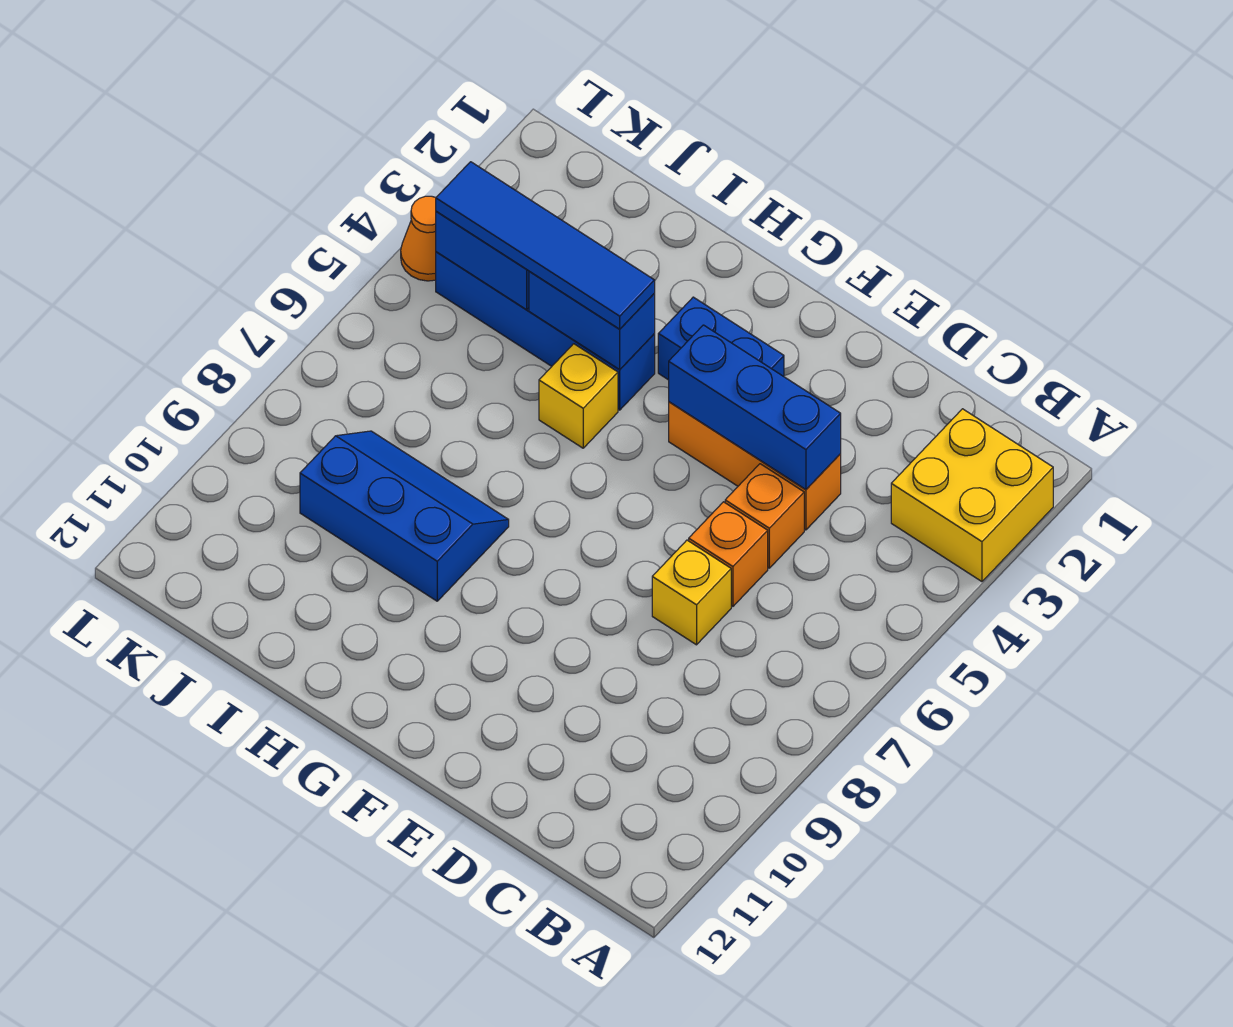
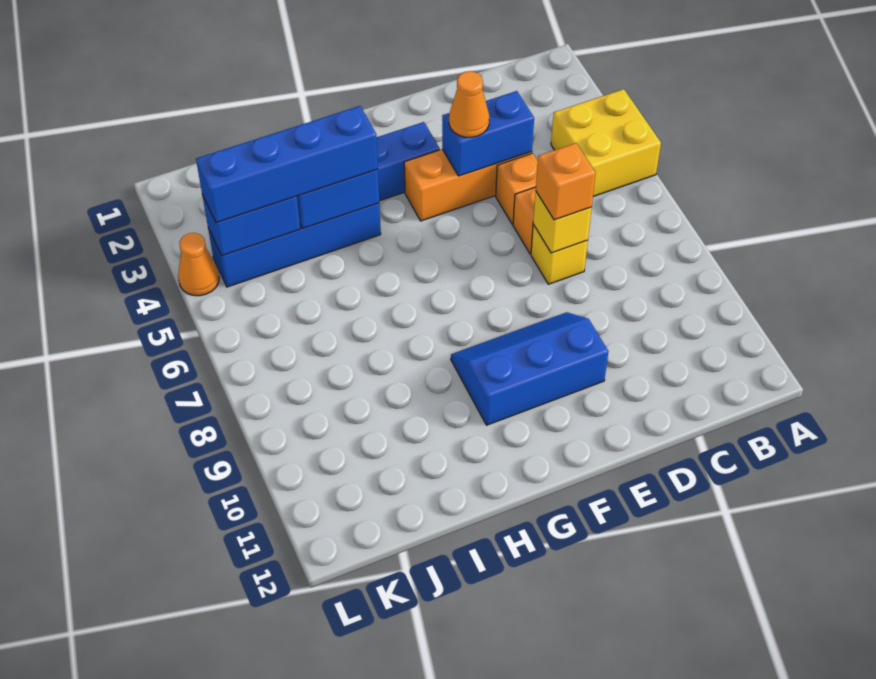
yellow 2x2 brick [891,409,1053,582] -> yellow 2x2 brick moved to [551,89,661,196]
blue 1x3 brick [669,325,841,489] -> blue 1x2 brick [442,91,534,176]
none -> orange 1x1 brick [536,143,596,220]
none -> orange 1x1 cone [449,71,489,137]
blue 1x4 tile [436,162,655,329] -> blue 1x4 brick [196,106,378,223]
yellow 1x1 brick [539,344,618,448] -> yellow 1x1 brick moved to [533,192,592,253]
blue 2x3 slope [300,431,509,601] -> blue 2x3 slope moved to [451,312,608,425]

